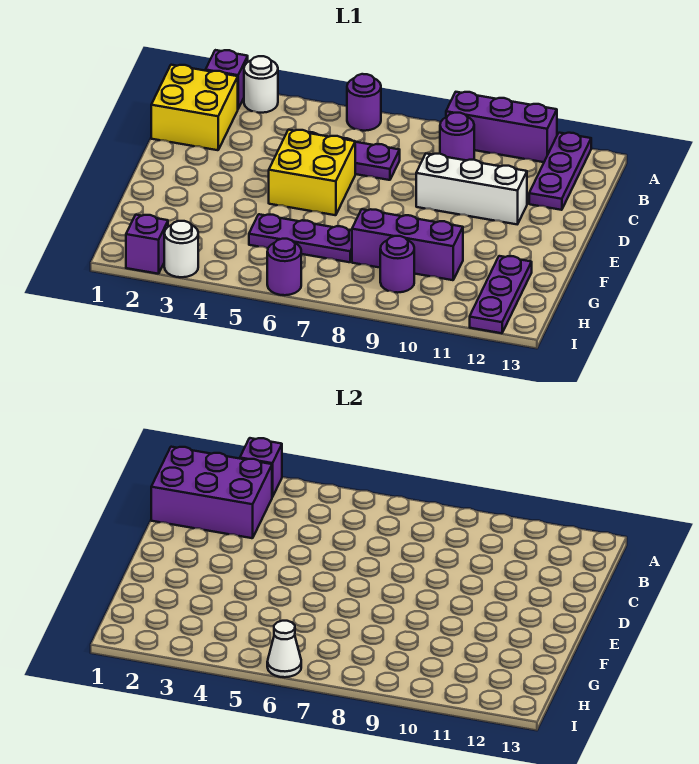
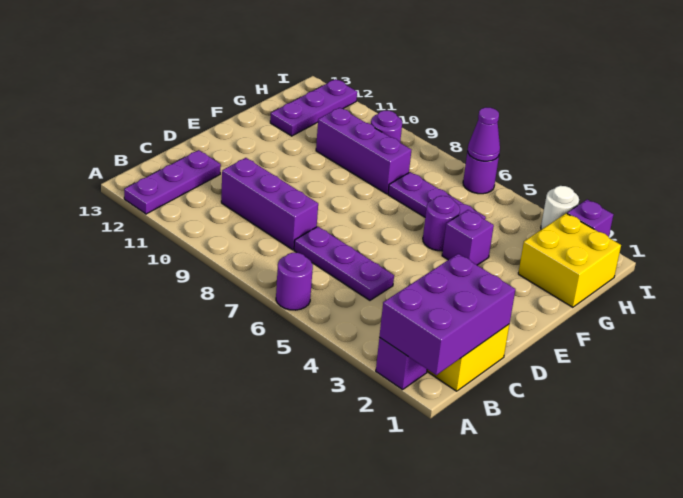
white 1x1 round brick [244,56,278,113] -> none
purple 1x1 brick [240,438,282,497] -> purple 1x1 brick moved to [442,210,494,265]
purple 1x3 brick [446,92,557,162] -> purple 1x3 brick moved to [221,158,318,250]
purple 2x3 brick [151,447,272,538] -> purple 2x3 brick turned to [379,254,515,375]
purple 1x1 round brick [440,113,474,160] -> purple 1x1 round brick moved to [423,196,460,251]
yellow 2x2 brick [269,130,355,215] -> yellow 2x2 brick moved to [518,213,621,307]
white 1x3 brick [416,154,527,224] -> none
white 1x1 cone [267,621,301,677] -> purple 1x1 cone [468,107,500,161]

